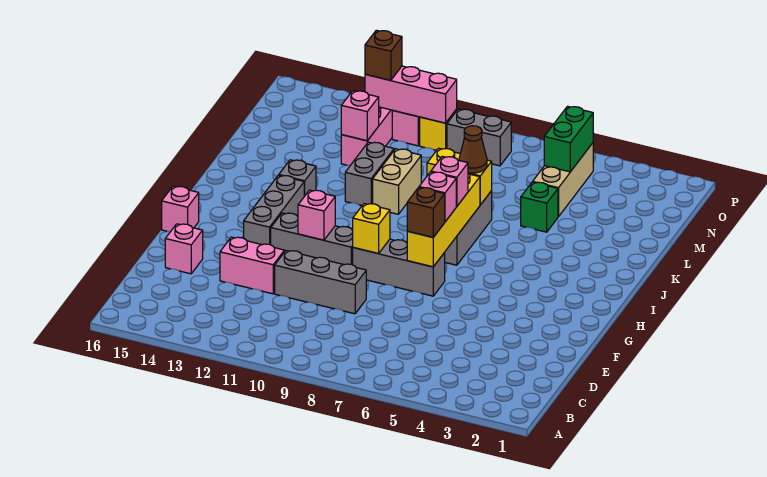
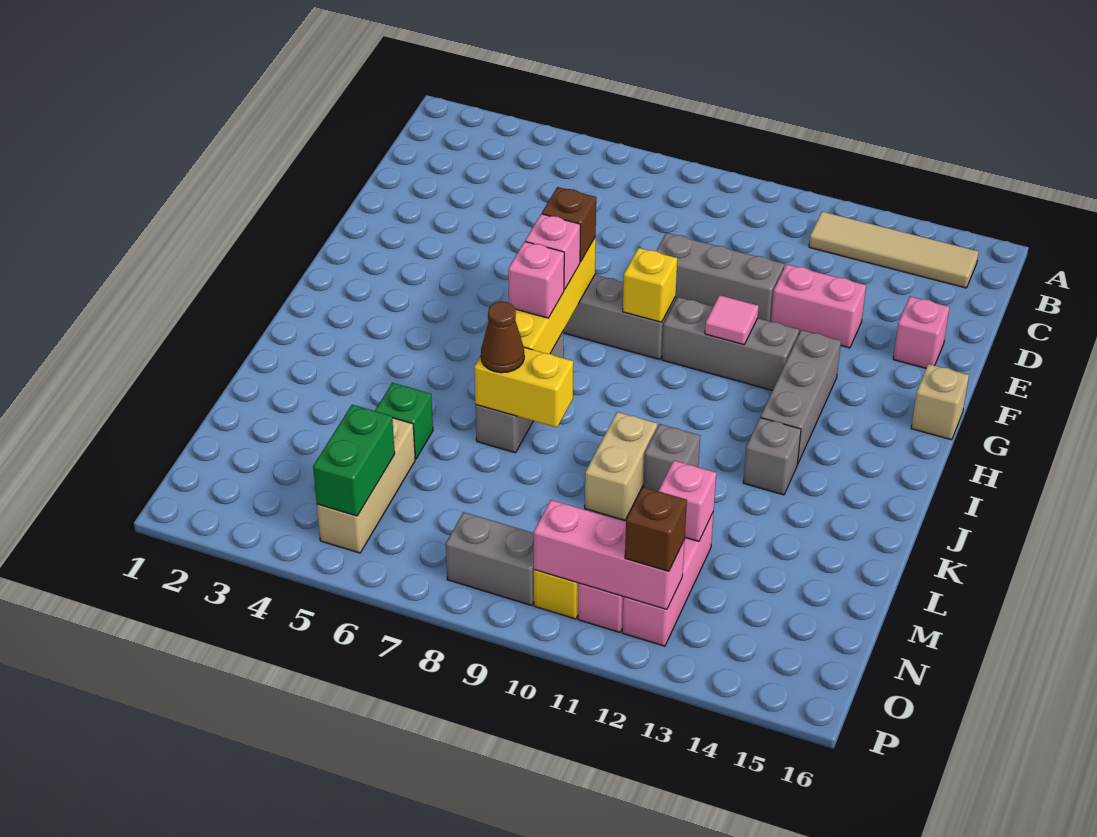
none -> tan 1x4 tile [809,212,979,288]
pink 1x1 brick [298,190,335,240] -> pink 1x1 tile [705,295,759,345]
pink 1x1 brick [162,186,199,232] -> tan 1x1 brick [911,364,969,440]
grey 1x2 brick [345,142,394,205] -> grey 1x1 brick [643,424,700,491]

